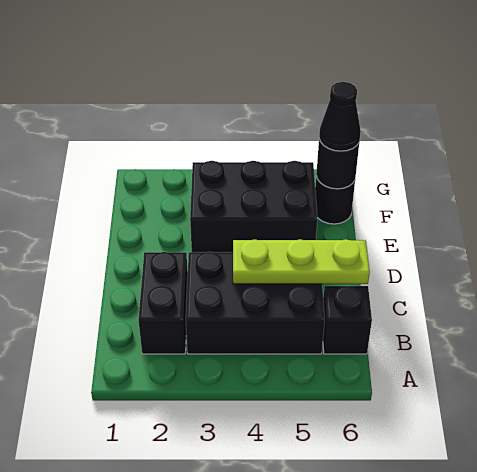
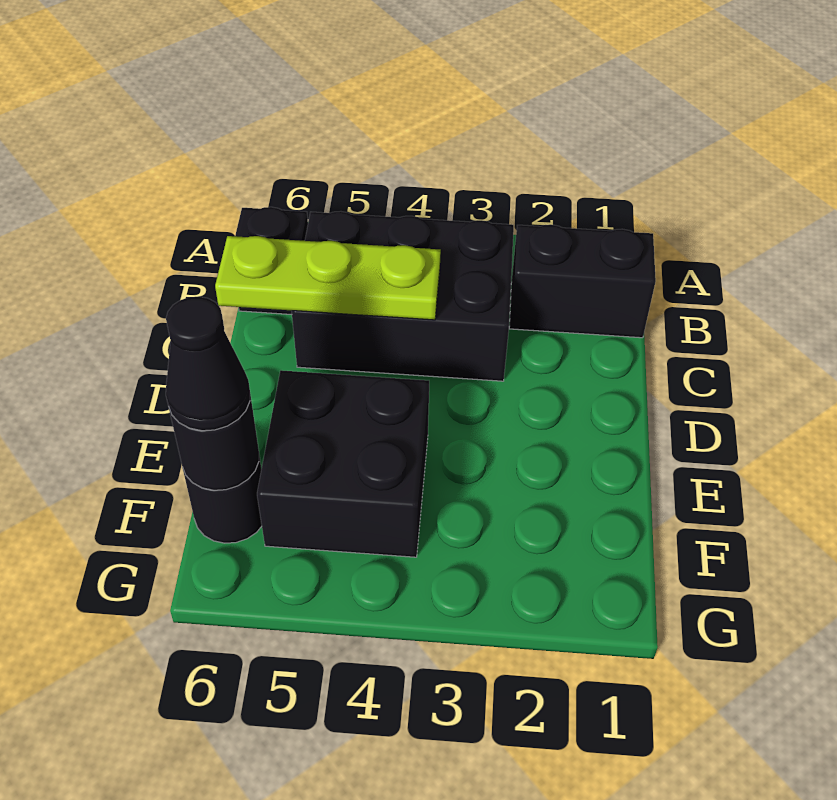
black 1x2 brick [138,252,188,354] -> black 1x2 brick turned to [509,225,656,338]
black 2x3 brick [190,161,317,252] -> black 2x2 brick [257,370,429,557]

